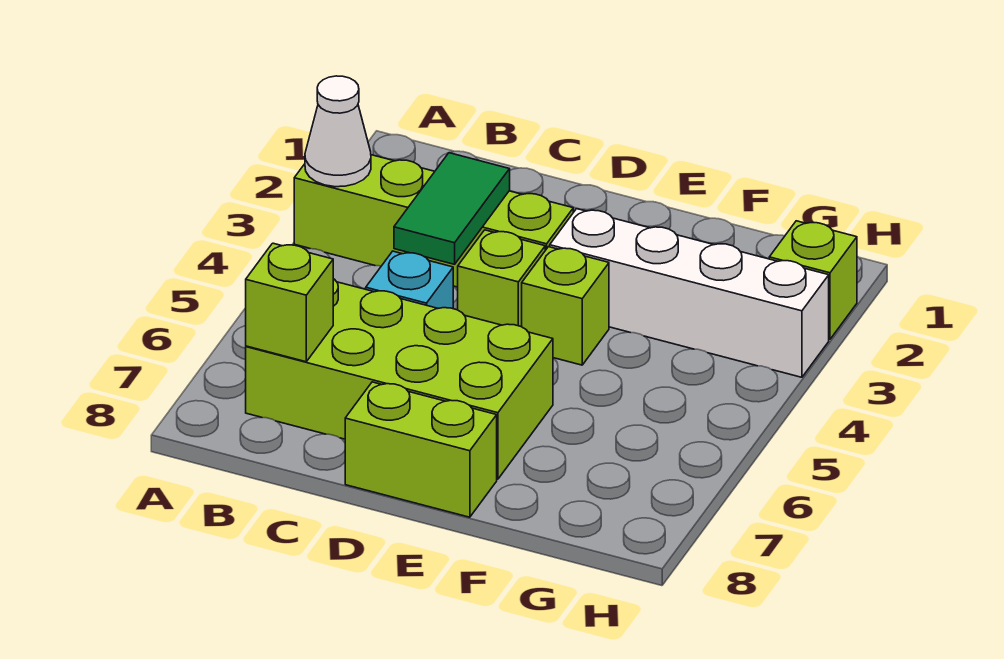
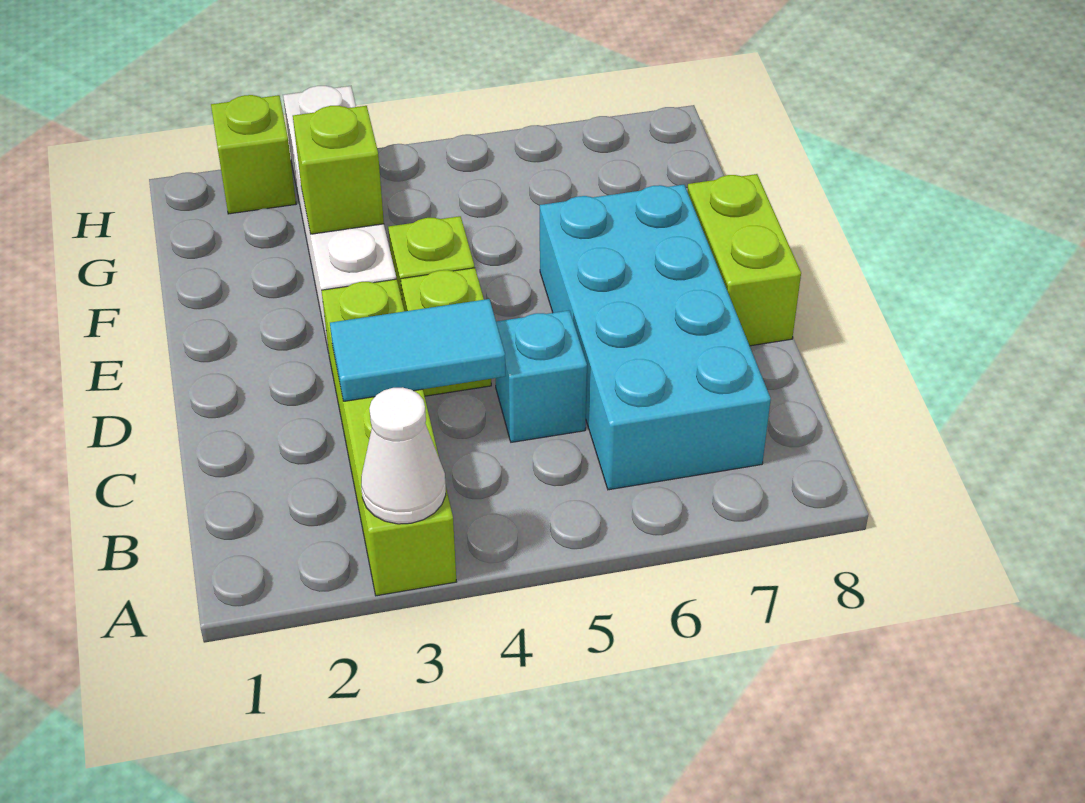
lime 2x4 brick [246,279,553,479] -> cyan 2x4 brick [540,185,771,490]
lime 1x1 brick [246,243,333,362] -> lime 1x1 brick moved to [293,106,384,234]
green 1x2 tile [394,153,510,264] -> cyan 1x2 tile [330,299,505,401]

